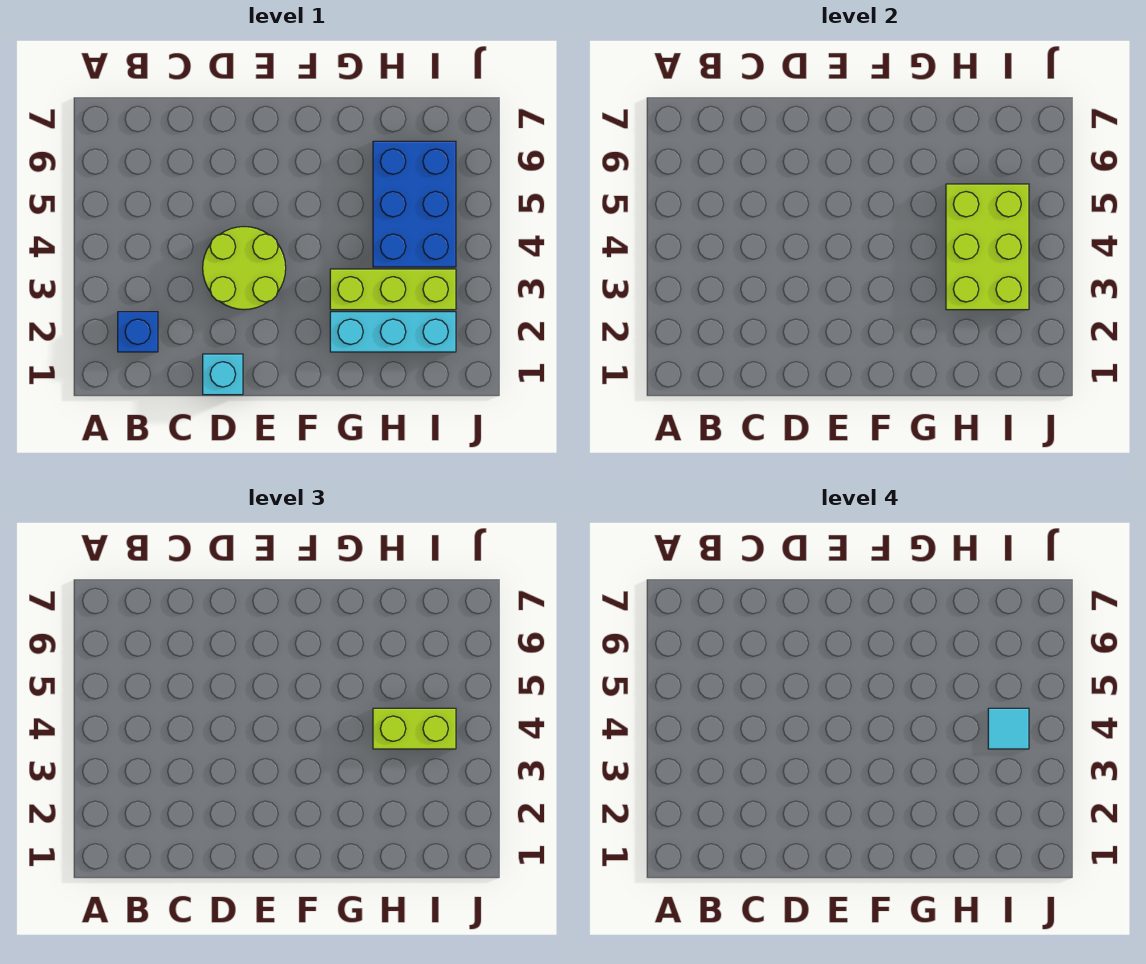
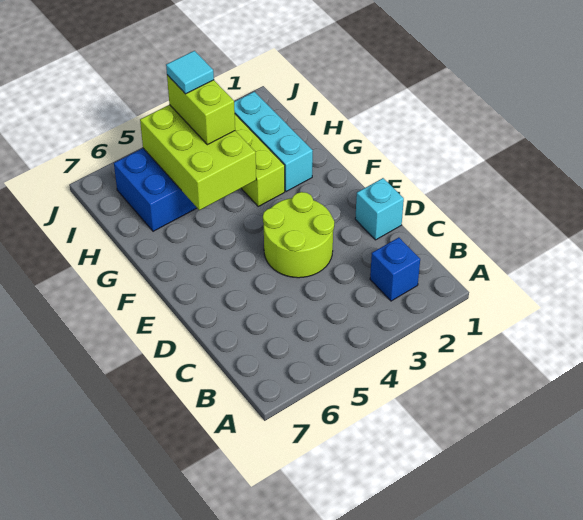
lime 2x3 brick [946,184,1029,310] -> lime 2x3 brick turned to [140,105,256,210]

